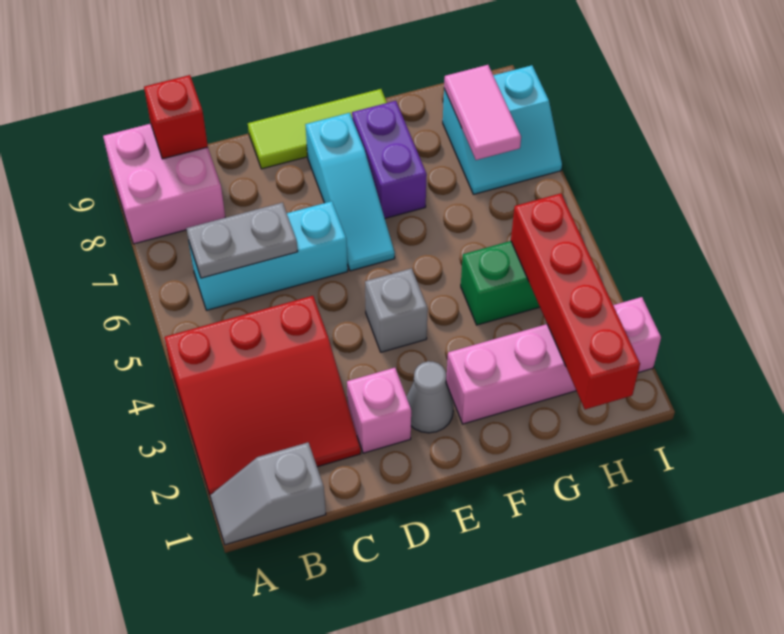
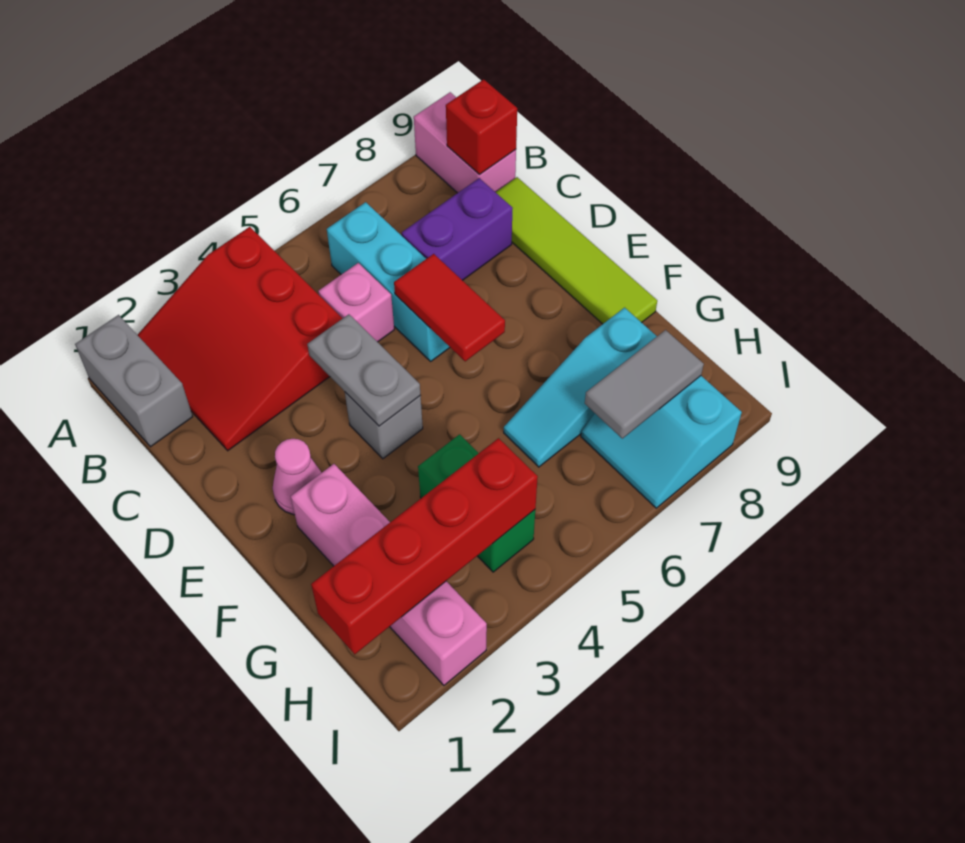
grey 1x2 slope [210,443,326,545] -> grey 1x2 brick [75,315,193,447]
pink 2x2 brick [103,124,225,244] -> pink 1x2 brick [414,92,516,193]
grey 1x2 plate [186,203,298,278] -> grey 1x2 plate moved to [307,314,420,426]
pink 1x1 brick [347,368,411,453] -> pink 1x1 brick moved to [318,263,394,342]
none -> red 1x2 tile [394,254,505,361]
lime 1x3 tile [248,89,387,169] -> lime 1x4 tile [496,177,657,324]
grey 1x1 cone [406,361,454,433] -> pink 1x1 cone [273,439,322,515]
cyan 1x3 slope [305,113,395,271] -> cyan 1x3 slope moved to [504,308,657,467]
purple 1x2 brick [352,101,427,218] -> purple 1x2 brick moved to [402,178,513,280]
pink 1x2 tile [444,65,521,160] -> grey 1x2 tile [585,330,704,438]

